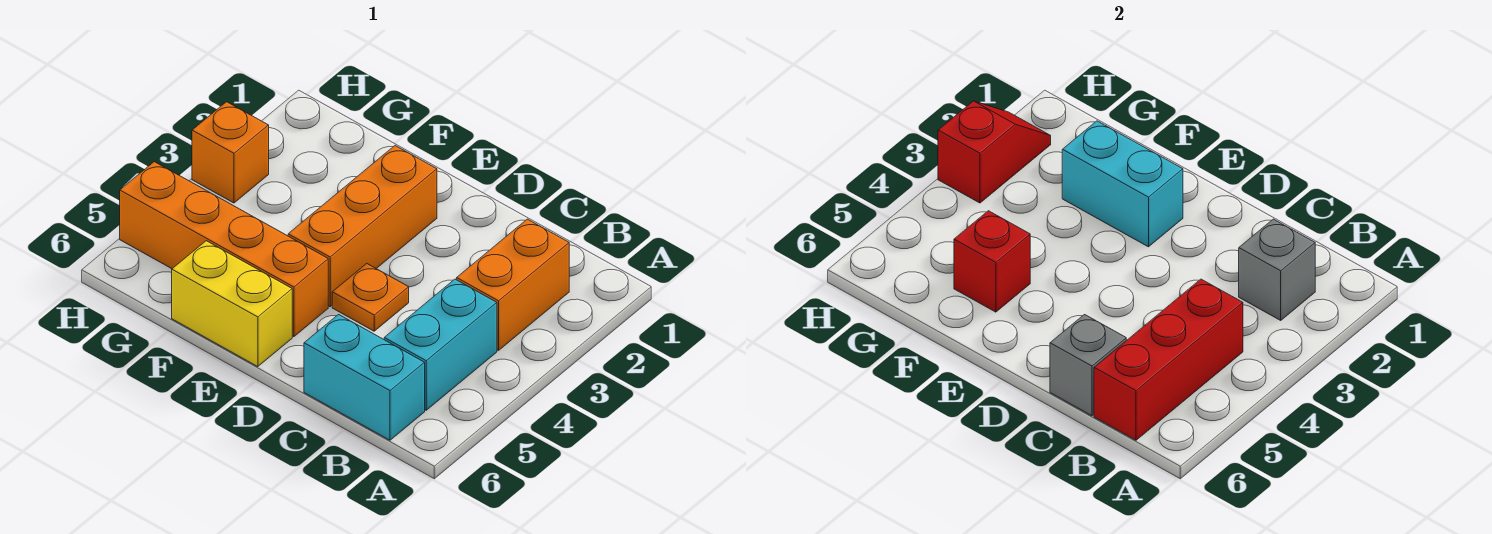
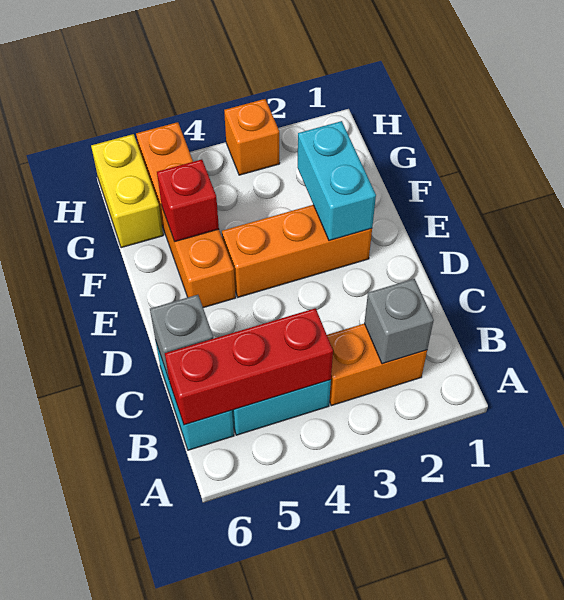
orange 1x1 plate [332,264,409,331] -> none
yellow 1x2 brick [172,241,292,367] -> yellow 1x2 brick moved to [91,134,163,248]
red 1x2 slope [938,101,1051,203] -> none

